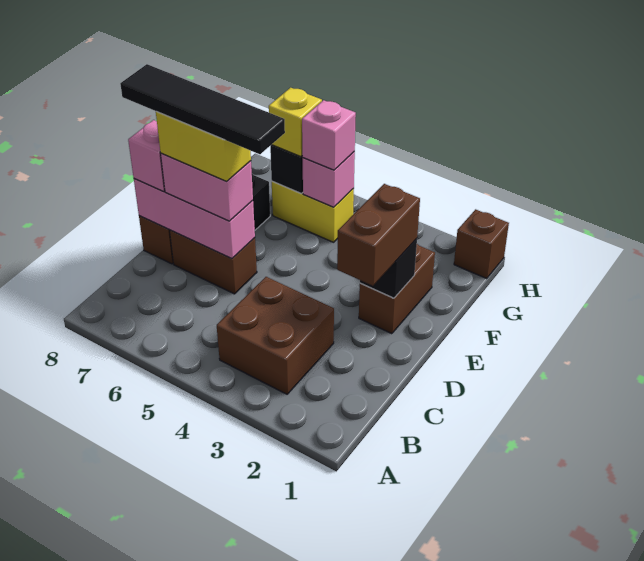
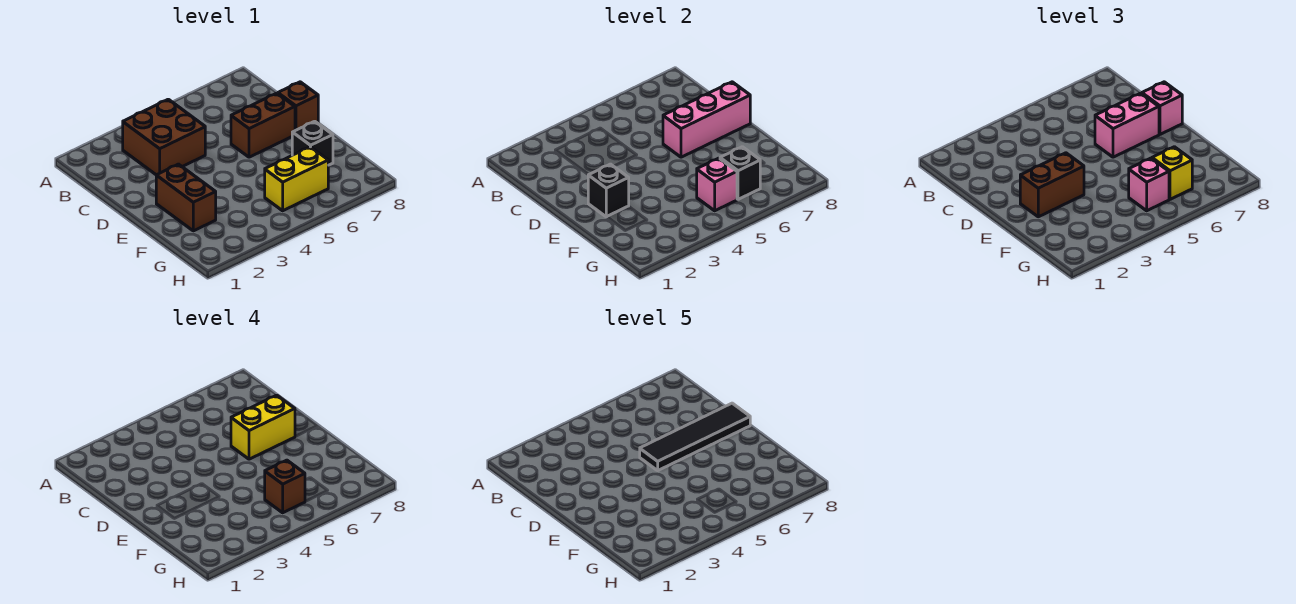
brown 1x2 brick [337,184,420,286] -> brown 1x2 brick turned to [1020,153,1084,217]
brown 1x1 brick [454,209,509,278] -> brown 1x1 brick moved to [265,460,305,513]

